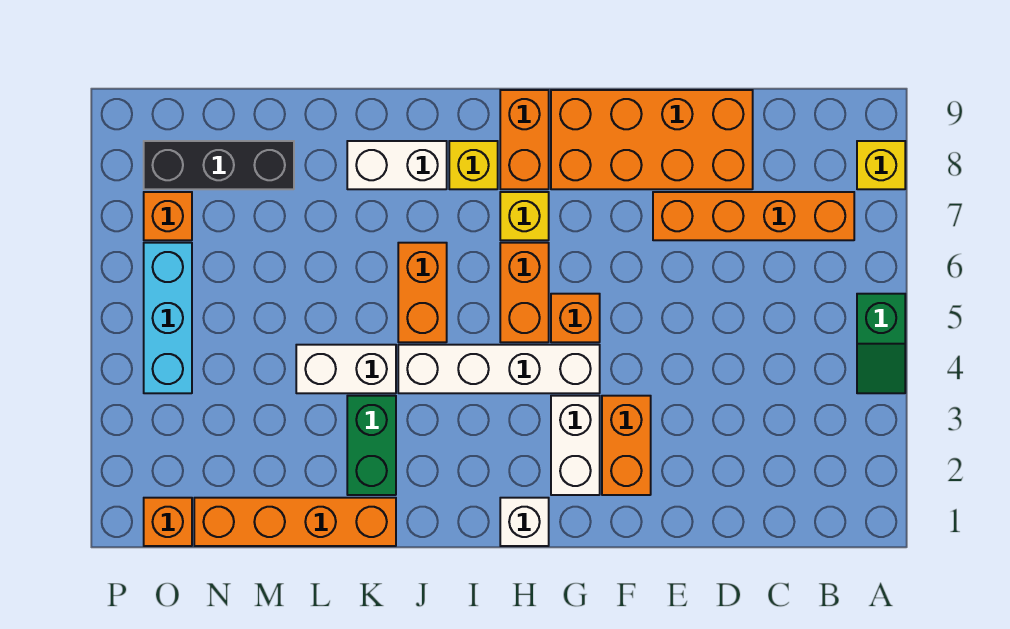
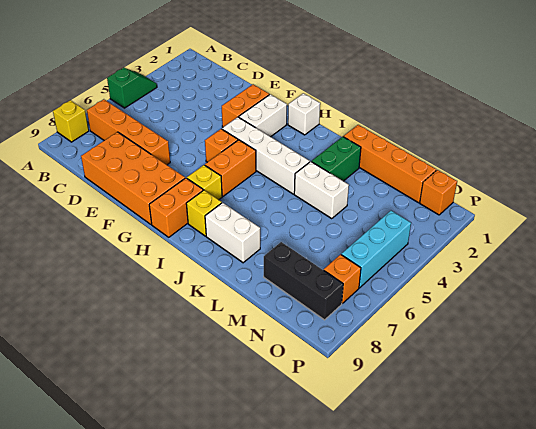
orange 1x2 brick [398,243,447,342] -> none

